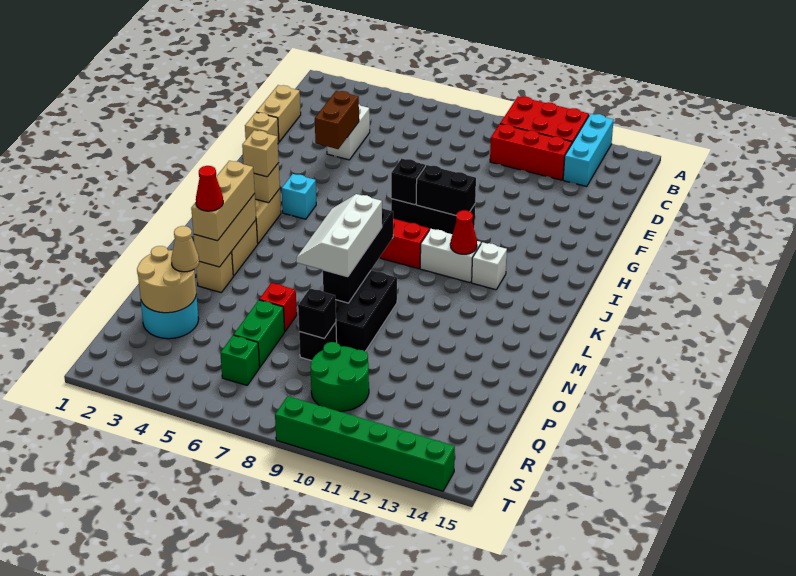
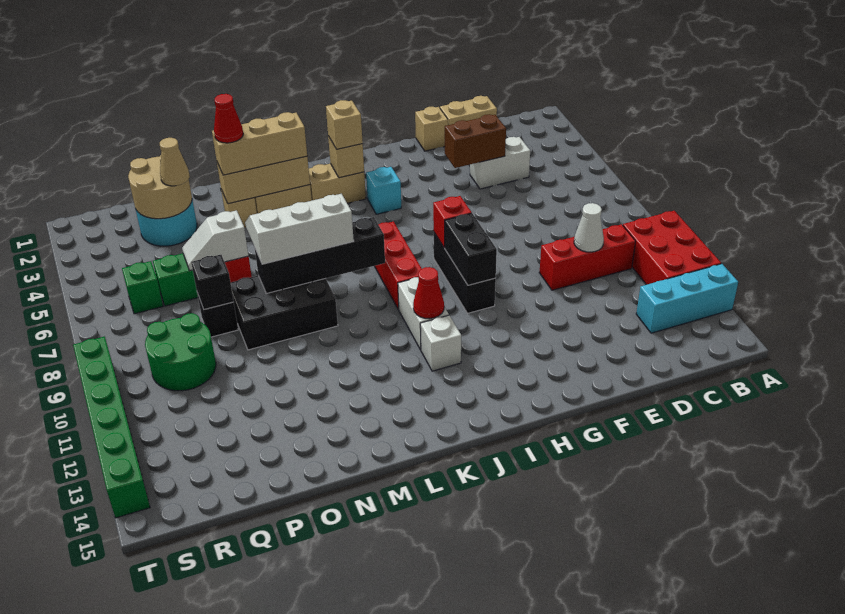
red 1x3 brick [490,124,572,180] -> red 1x3 brick turned to [539,224,636,290]
none -> white 1x1 cone [574,203,604,252]
black 1x1 brick [391,159,425,205] -> red 1x1 brick [433,196,472,248]
none -> white 1x2 slope [182,210,249,271]

